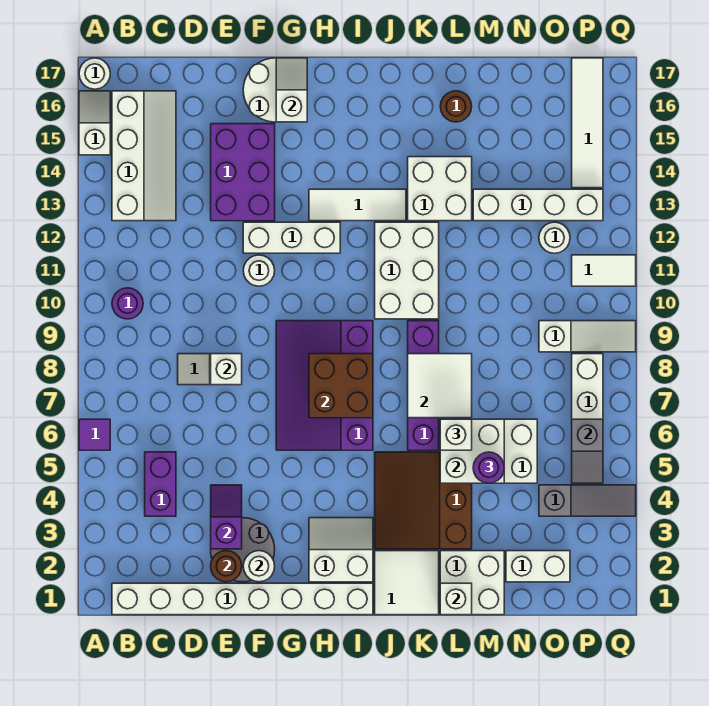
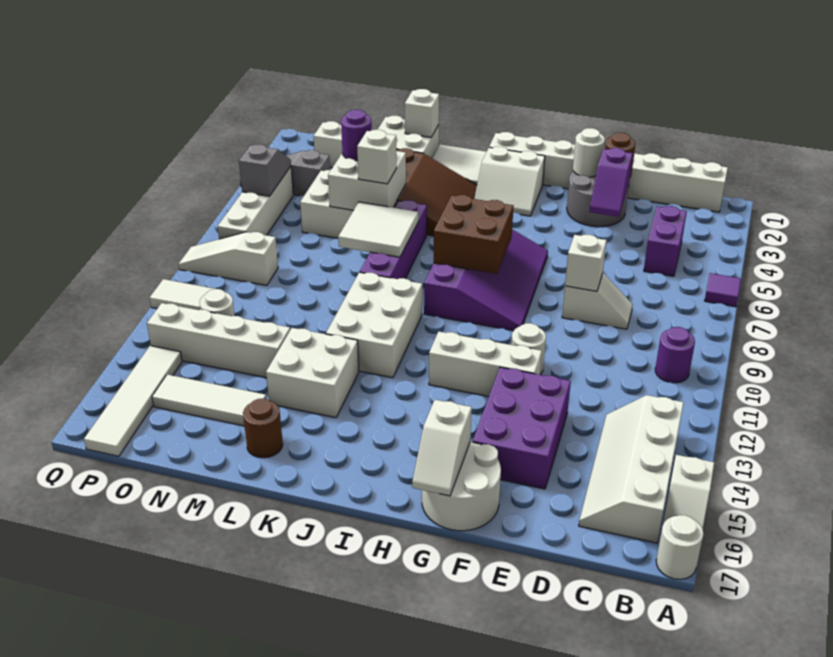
white 1x3 tile [309,189,406,221] -> white 1x3 tile moved to [152,374,266,426]

